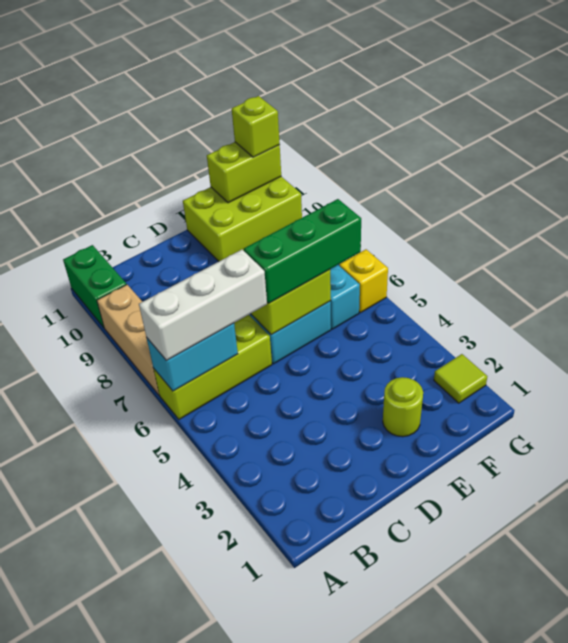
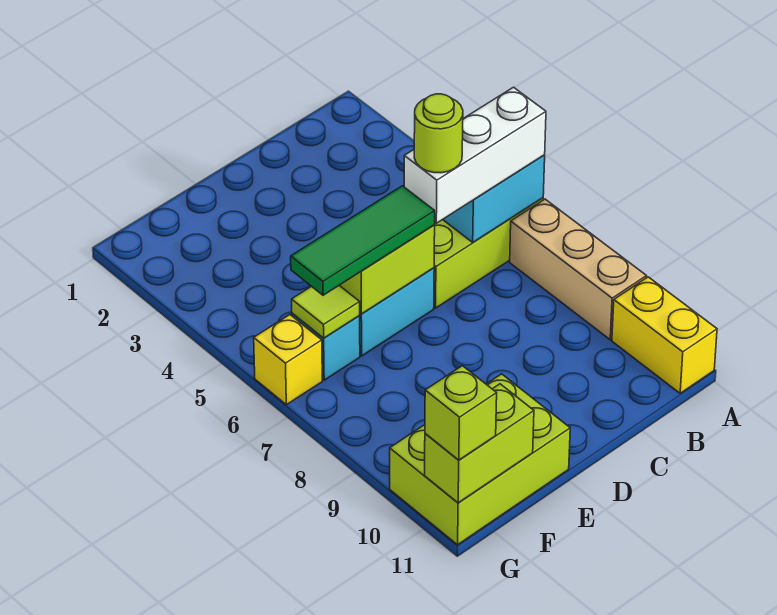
green 1x2 brick [63,245,127,327] -> yellow 1x2 brick [612,277,717,393]
green 1x3 brick [244,199,361,303] -> green 1x3 tile [291,186,435,295]
lime 1x1 round brick [383,377,423,437] -> lime 1x1 round brick moved to [414,94,463,173]
lime 1x1 tile [434,354,487,403] -> lime 1x1 tile moved to [292,286,360,338]

